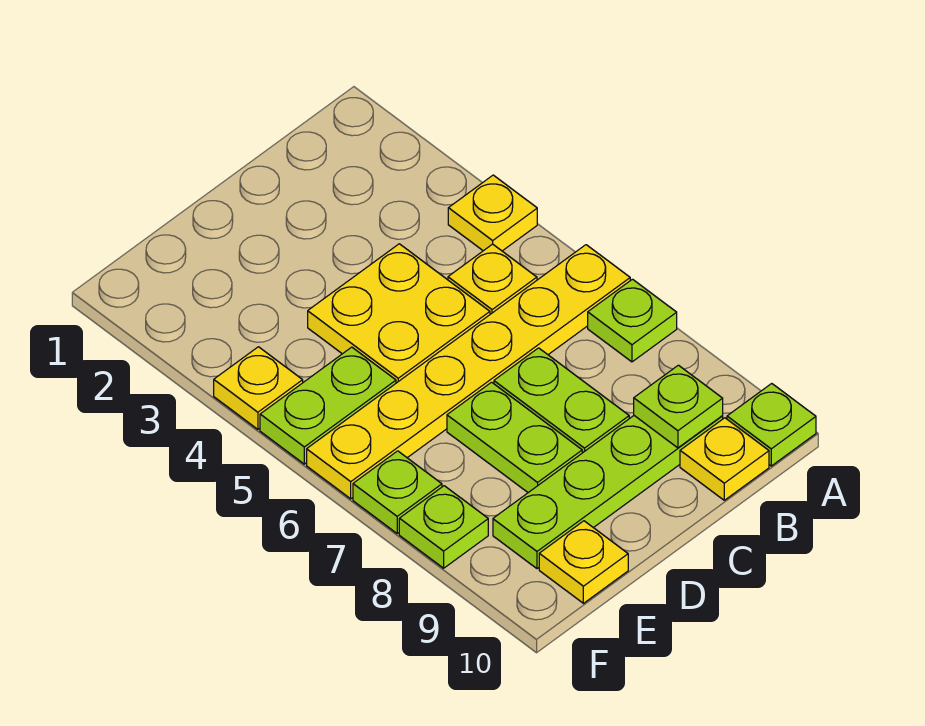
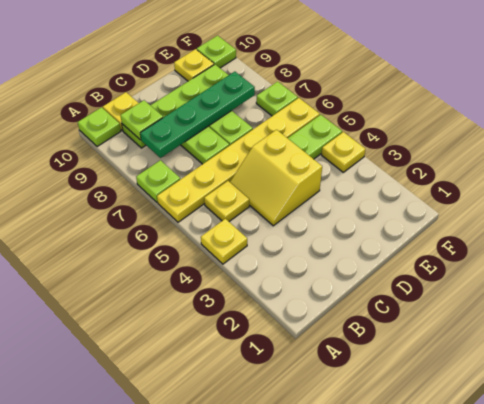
none -> green 1x4 plate [140,72,255,158]
yellow 2x2 plate [308,244,490,383] -> yellow 2x2 slope [230,130,322,226]
lime 1x1 plate [399,486,488,568] -> lime 1x1 plate moved to [197,36,236,68]

